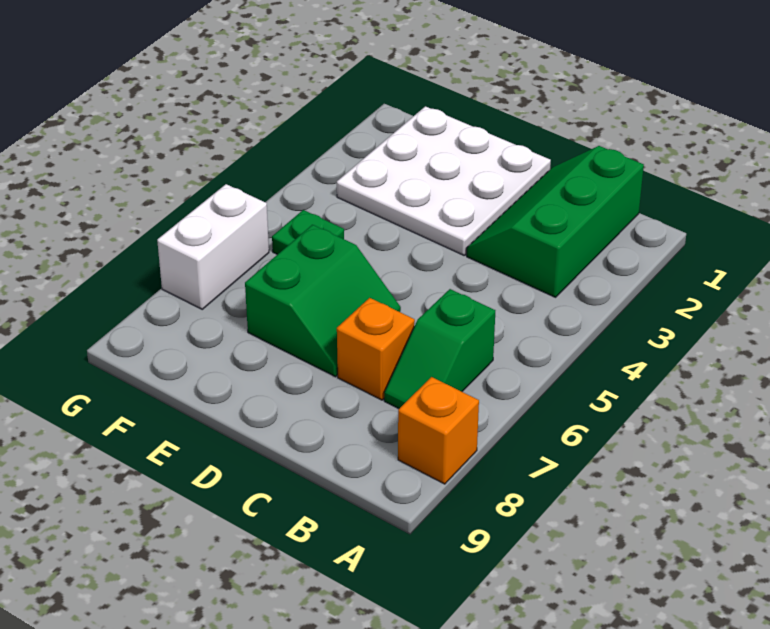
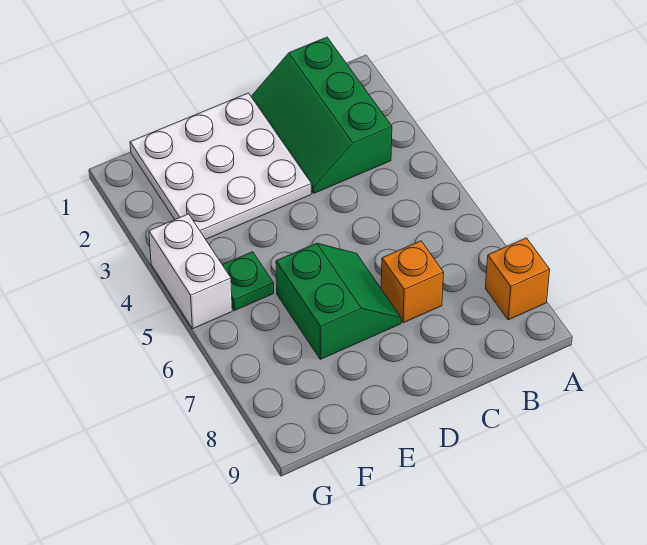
green 1x2 slope [384,289,495,409] -> none
white 1x2 brick [157,184,269,309] -> white 1x2 brick moved to [149,214,232,329]

